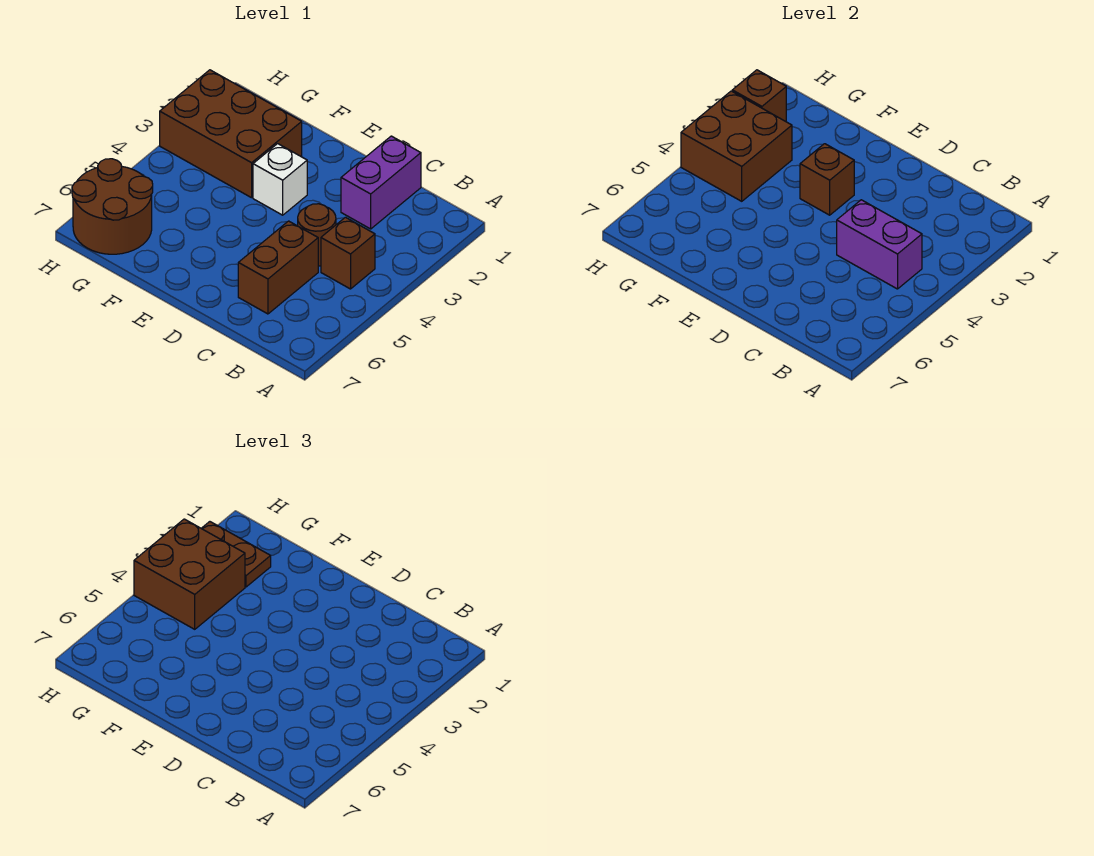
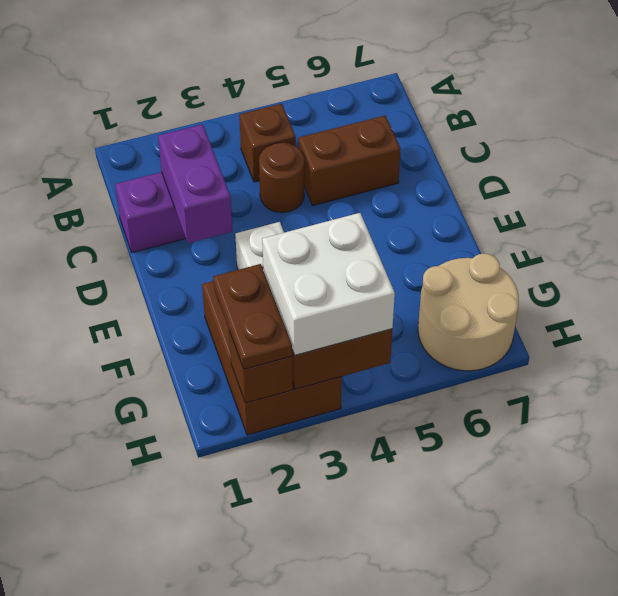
purple 1x2 brick [837,200,922,289] -> purple 1x2 brick moved to [158,124,232,243]
brown 1x1 brick [800,144,854,215] -> none
brown 2x2 brick [134,519,245,629] -> white 2x2 brick [262,213,395,355]
brown 2x2 round brick [72,159,153,254] -> tan 2x2 round brick [418,253,519,371]

